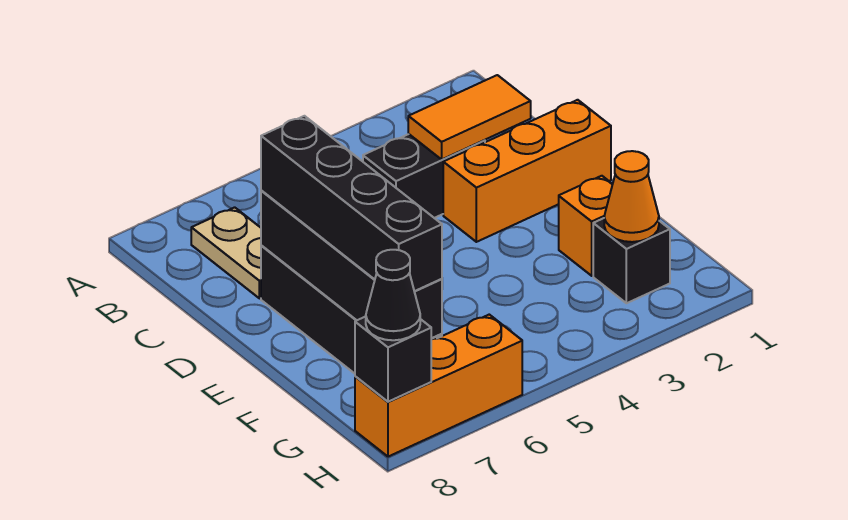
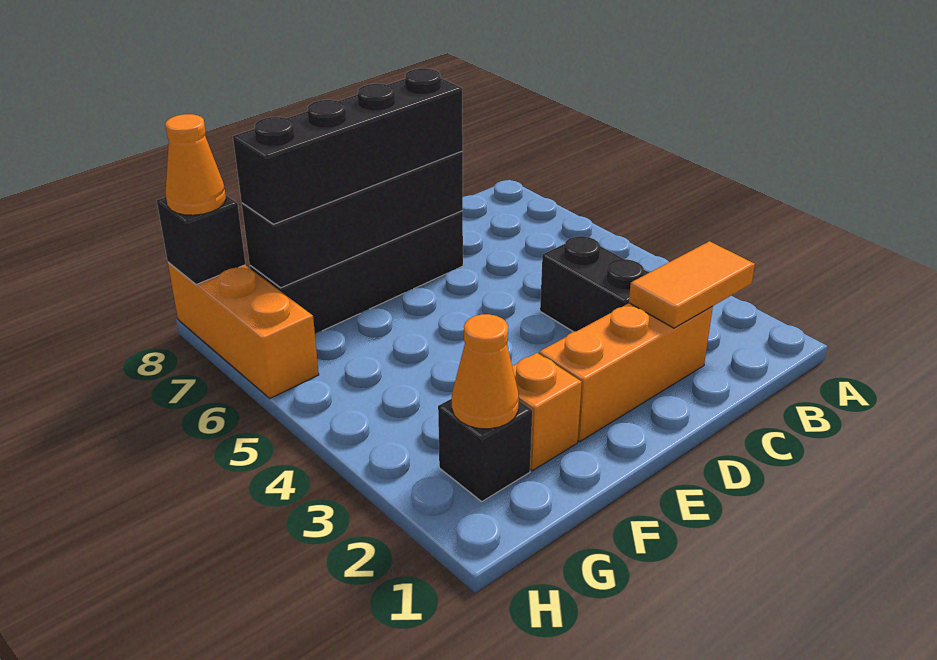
tan 1x2 plate [191,207,261,298] -> none
orange 1x2 tile [408,75,531,159] -> orange 1x2 tile turned to [629,241,755,328]
orange 1x3 brick [443,100,611,242] -> orange 1x3 brick turned to [539,303,713,442]
black 1x1 cone [366,250,420,340] -> orange 1x1 cone [165,114,226,215]

